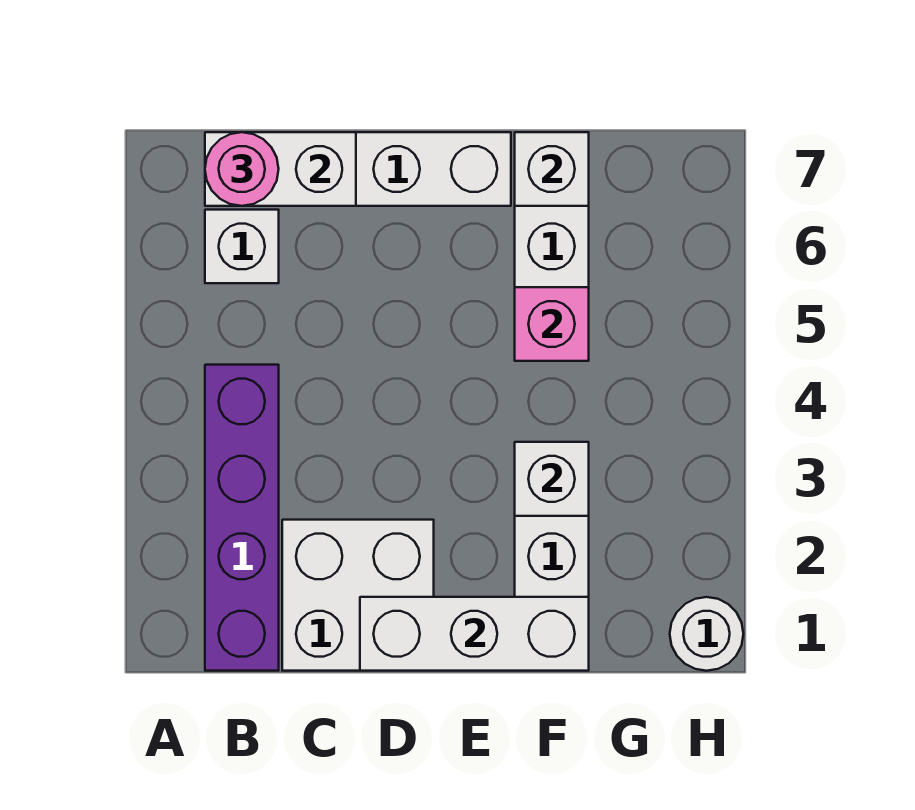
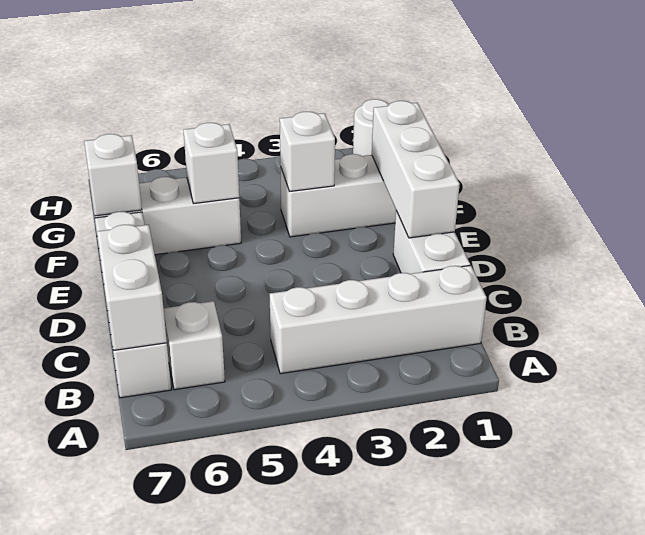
purple 1x4 brick [205,365,279,671] -> white 1x4 brick [270,265,487,374]
pink 1x1 round brick [205,132,279,206] -> none
white 2x2 brick [282,520,434,671] -> white 1x2 brick [393,211,470,274]
pink 1x1 brick [515,287,589,361] -> white 1x1 brick [183,123,239,203]

